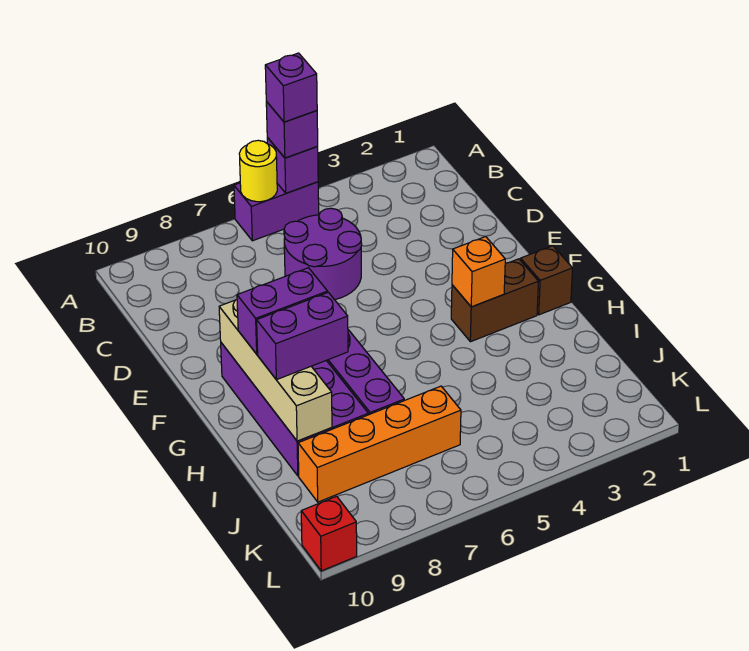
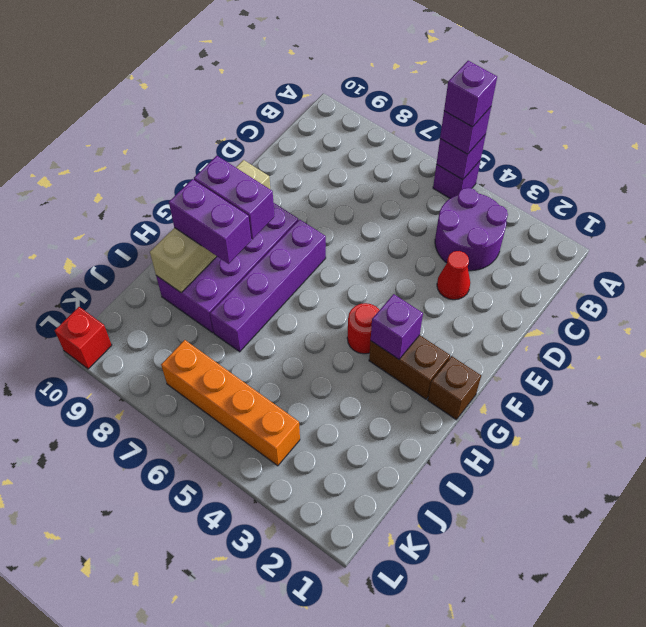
purple 1x2 brick [234,182,319,241] -> purple 1x1 brick [433,160,481,198]
yellow 1x1 round brick [239,140,277,202] -> none
purple 2x2 round brick [284,208,362,300] -> purple 2x2 round brick moved to [435,188,508,271]
none -> red 1x1 cone [437,251,470,300]
orange 1x1 brick [452,237,505,307] -> purple 1x1 brick [371,294,423,359]
none -> red 1x1 round brick [347,303,379,354]
orange 1x4 brick [298,386,461,502] -> orange 1x4 brick moved to [161,340,300,466]

